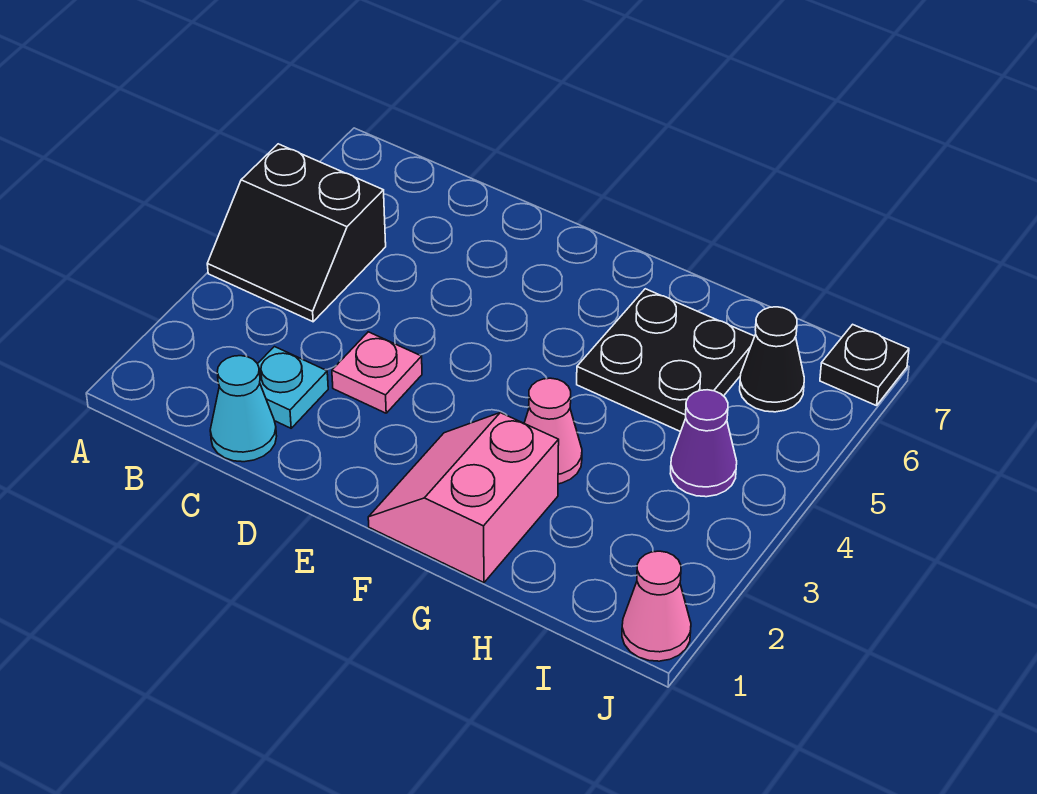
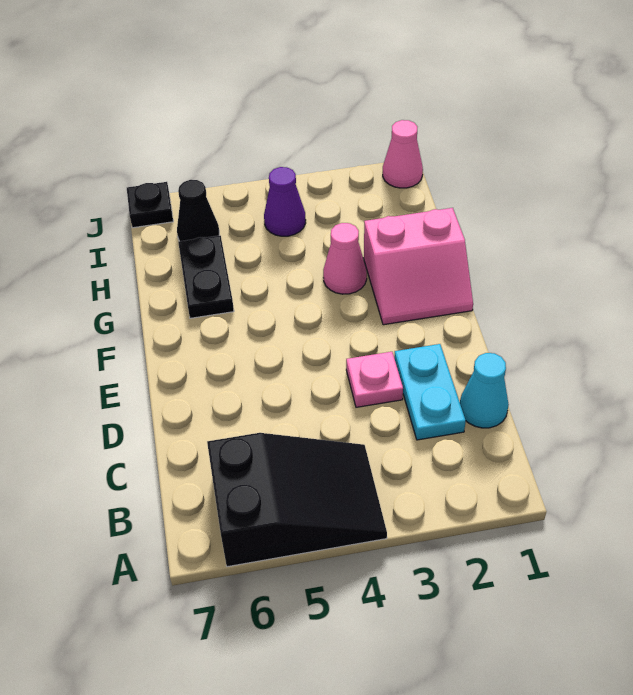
black 2x2 slope [207,144,386,322] -> black 2x3 slope [207,433,387,567]
cyan 1x1 plate [258,347,328,428] -> cyan 1x2 plate [394,344,466,440]
black 2x2 plate [577,289,755,432] -> black 1x2 plate [178,235,234,318]

